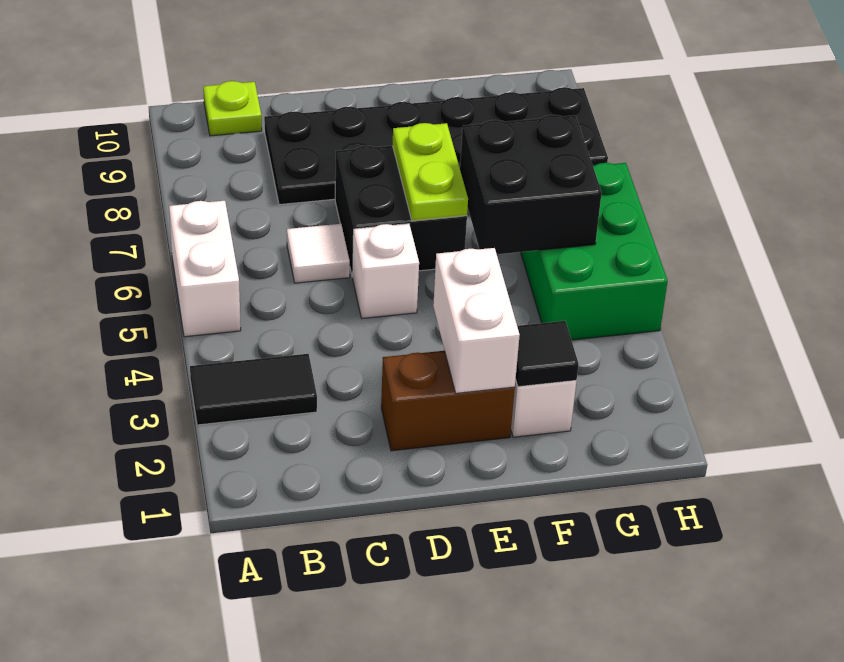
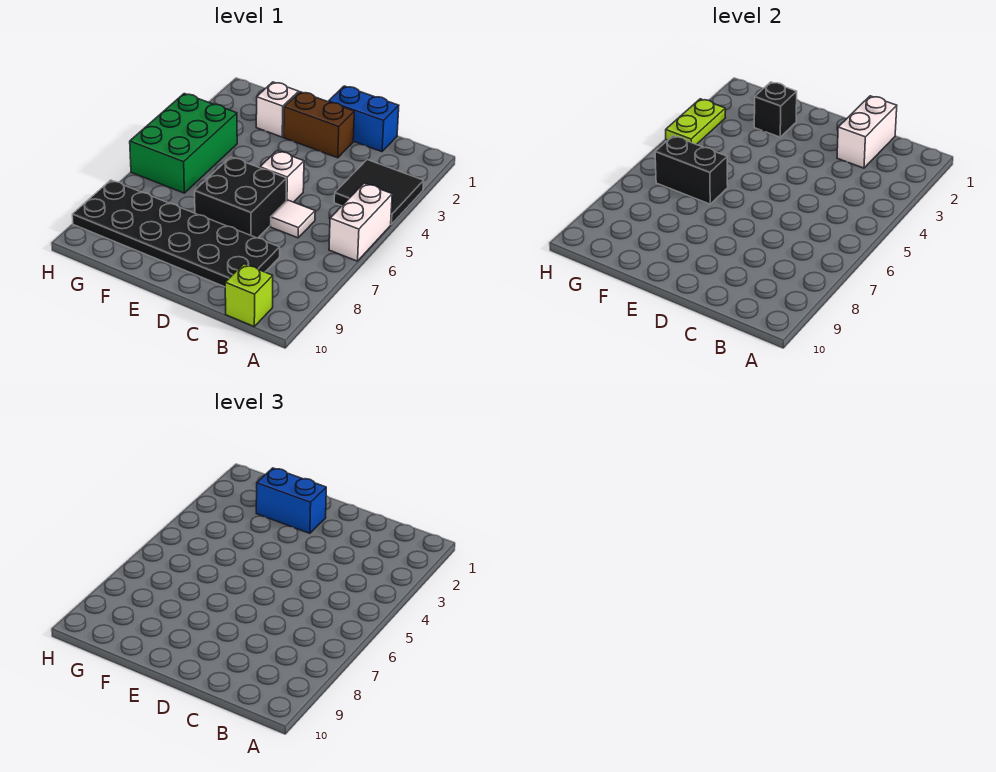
black 1x2 tile [190,354,317,425] -> black 2x2 tile [334,159,424,224]
lime 1x1 plate [203,81,262,136] -> lime 1x1 brick [225,264,273,326]
none -> blue 1x2 brick [329,86,399,152]
white 1x2 brick [433,248,520,393] -> white 1x2 brick moved to [837,96,897,168]
none -> blue 1x2 brick [256,468,326,533]
lime 1x2 plate [393,123,468,221] -> lime 1x2 plate moved to [666,99,726,145]
black 1x1 tile [516,321,578,387] -> black 1x1 brick [754,82,797,137]
black 2x2 brick [460,115,602,254] -> black 1x2 brick [655,136,728,204]

